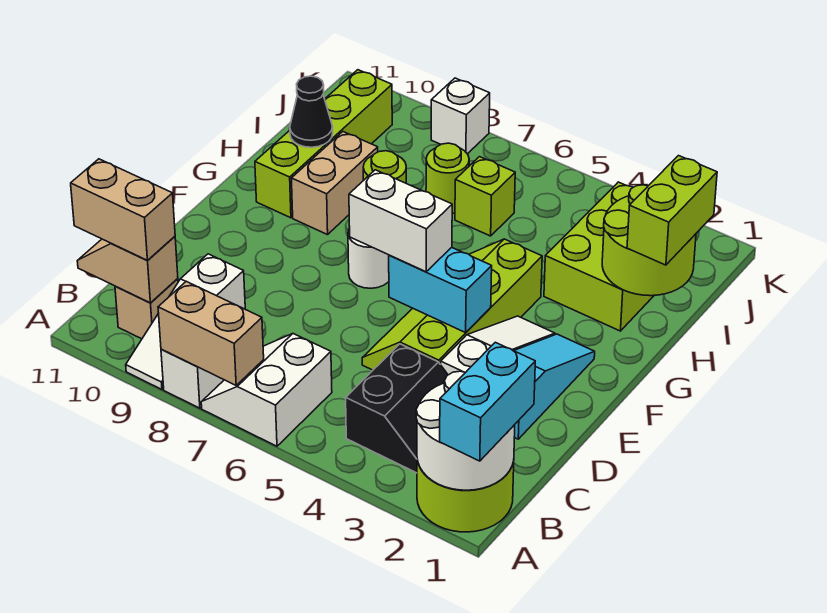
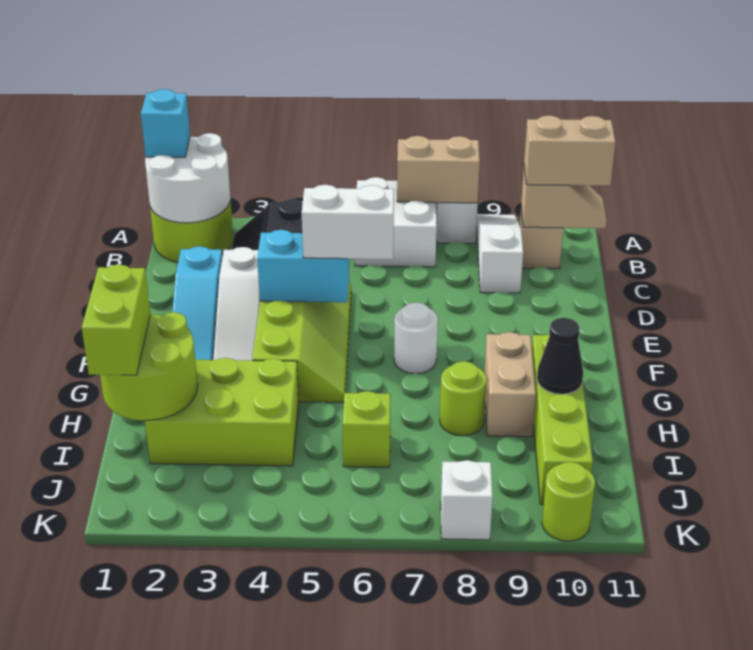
cyan 1x2 brick [440,342,535,461] -> cyan 1x1 brick [141,89,190,157]
white 2x2 slope [201,334,332,446] -> white 2x2 brick [355,177,437,267]
lime 2x3 brick [544,182,654,331] -> lime 2x3 brick turned to [145,358,299,466]
lime 1x1 round brick [426,143,469,213] -> lime 1x1 round brick moved to [542,462,595,541]

